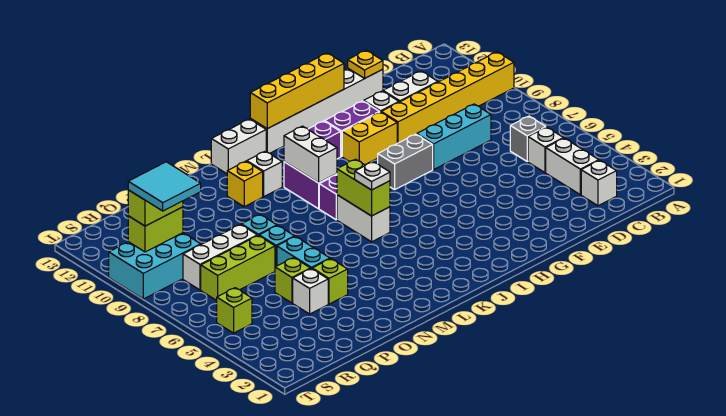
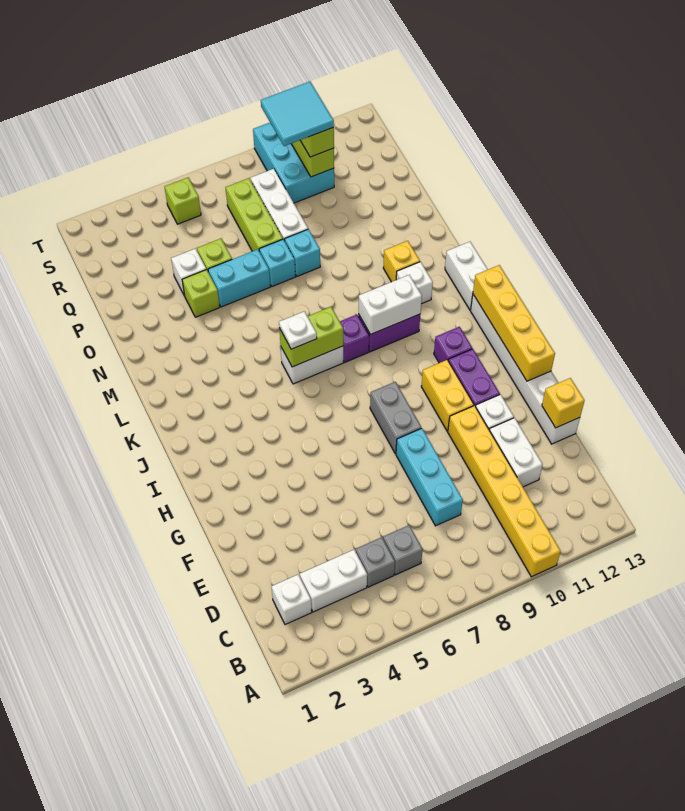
white 1x1 brick [528,127,563,173] -> grey 1x1 brick [356,537,395,587]
yellow 1x1 plate [348,50,383,78] -> yellow 1x1 brick [542,378,585,428]

